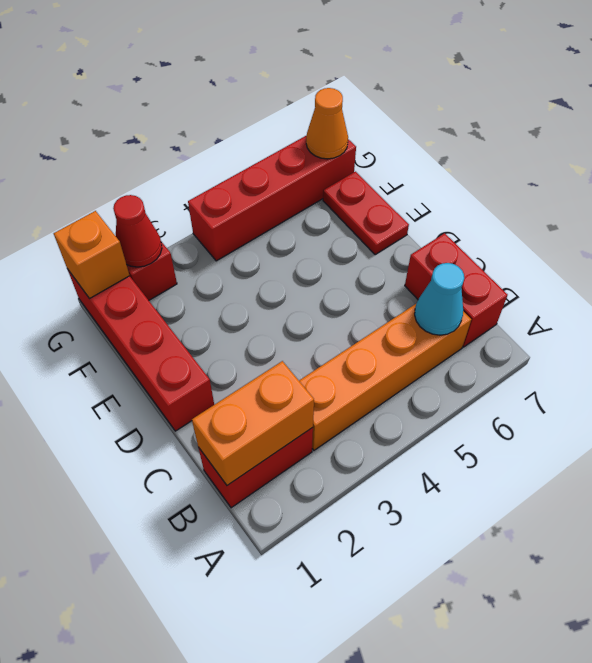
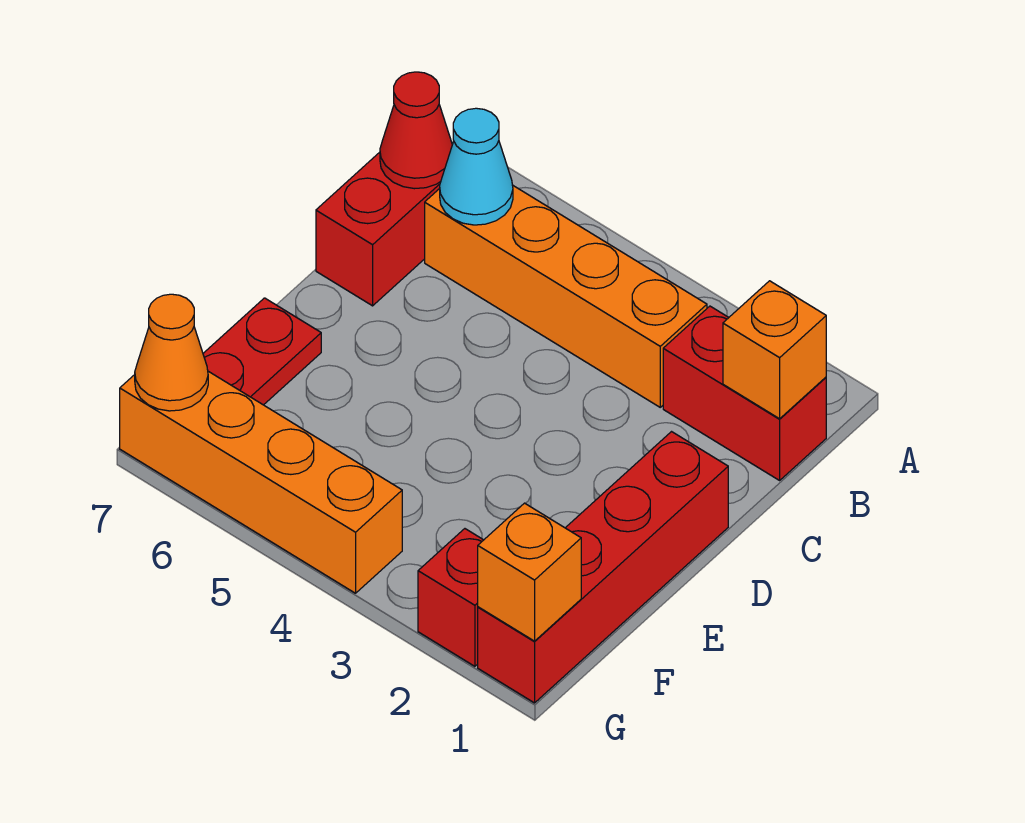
orange 1x2 brick [192,361,314,485] -> orange 1x1 brick [723,281,826,419]
red 1x1 cone [113,195,162,267] -> red 1x1 cone moved to [380,72,452,189]
red 1x4 brick [188,135,356,261] -> orange 1x4 brick [120,371,402,593]

